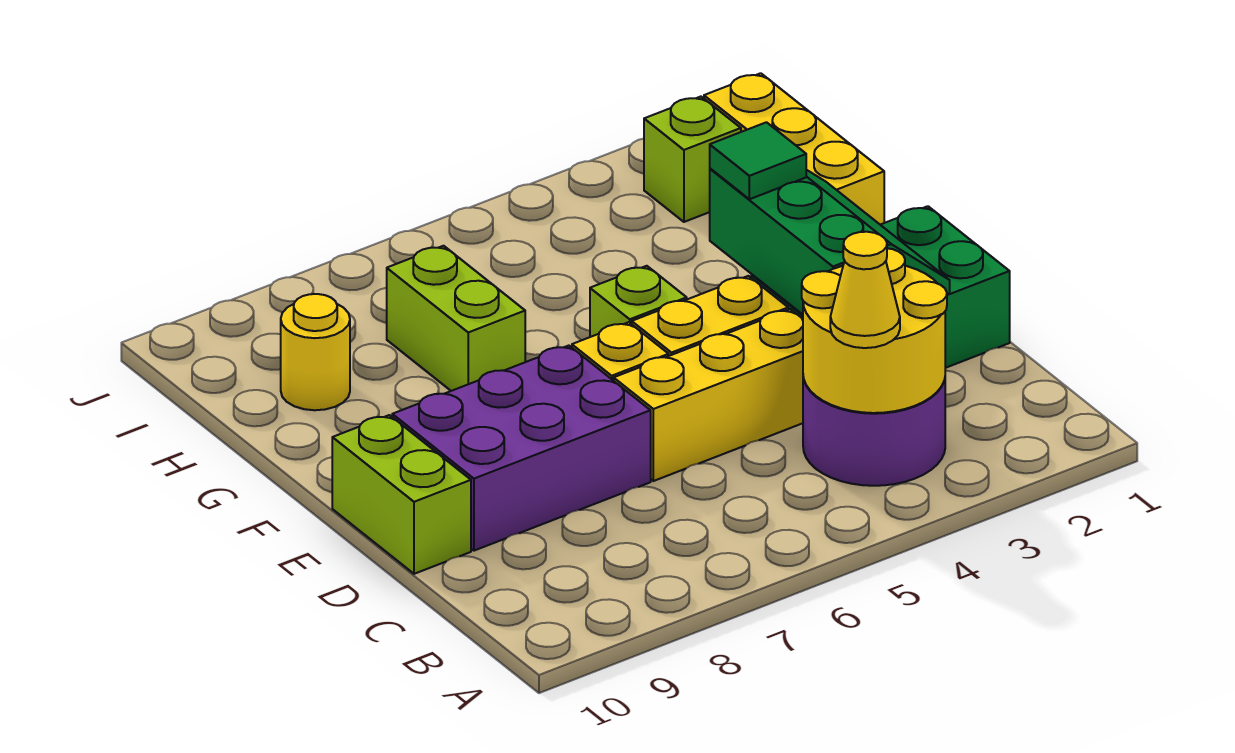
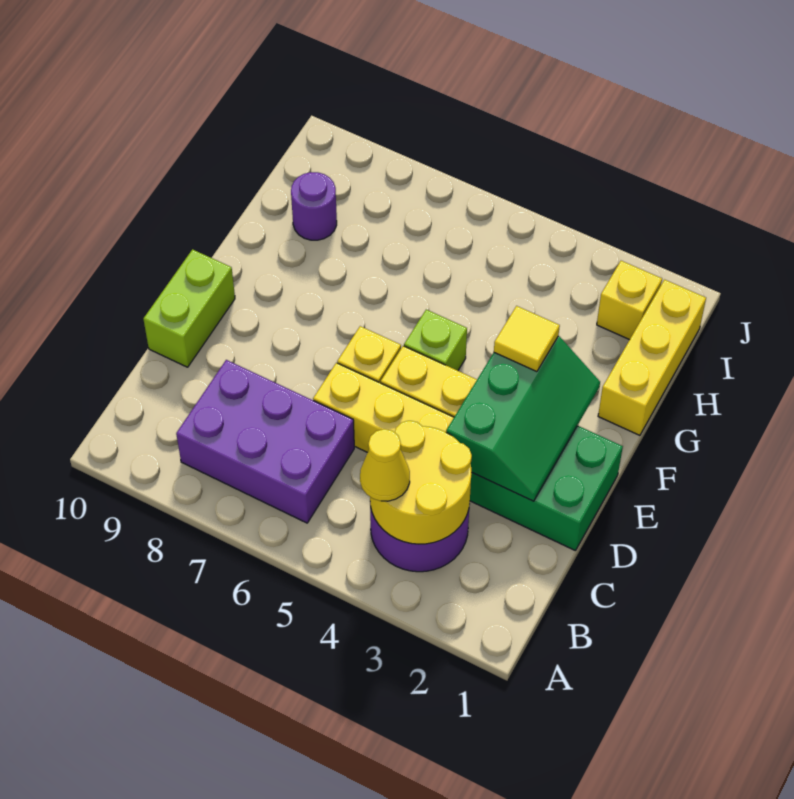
purple 2x3 brick [392,346,651,551] -> purple 2x3 brick moved to [176,360,354,523]
green 1x1 tile [710,122,806,199] -> yellow 1x1 tile [494,306,560,372]
lime 1x2 brick [387,246,525,391] -> none
yellow 1x1 round brick [281,294,350,410] -> purple 1x1 round brick [291,172,337,240]
lime 1x1 brick [644,97,741,222] -> yellow 1x1 brick [597,261,662,340]

